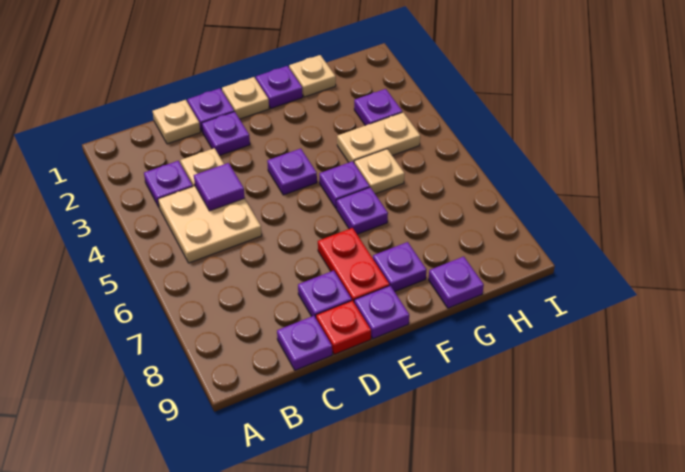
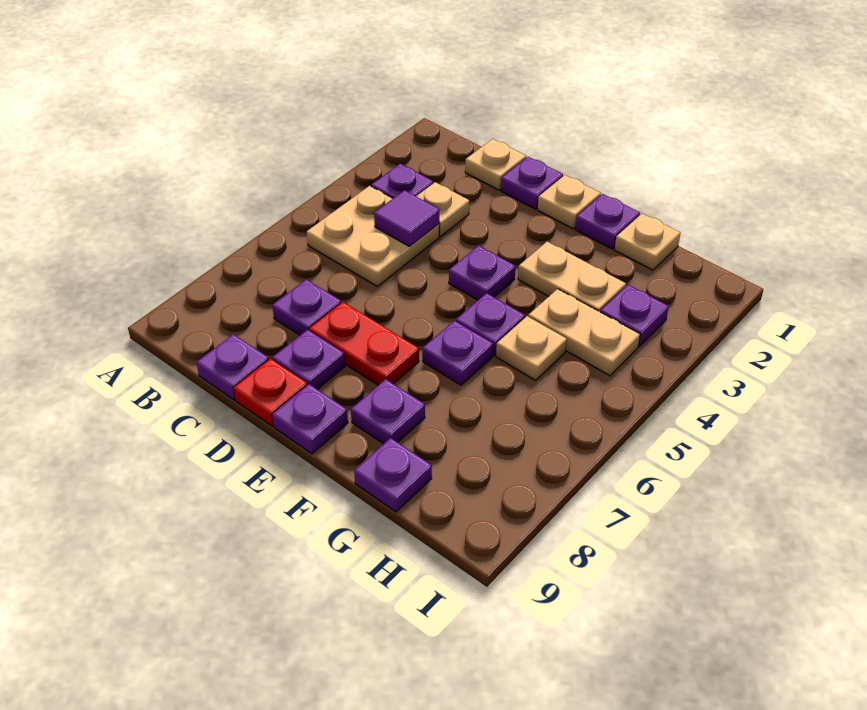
purple 1x1 plate [202,112,250,156] -> purple 1x1 plate moved to [272,279,341,335]
red 1x2 plate [318,228,389,301] -> red 1x2 plate turned to [309,302,419,385]
none -> tan 1x2 plate [518,242,626,312]

